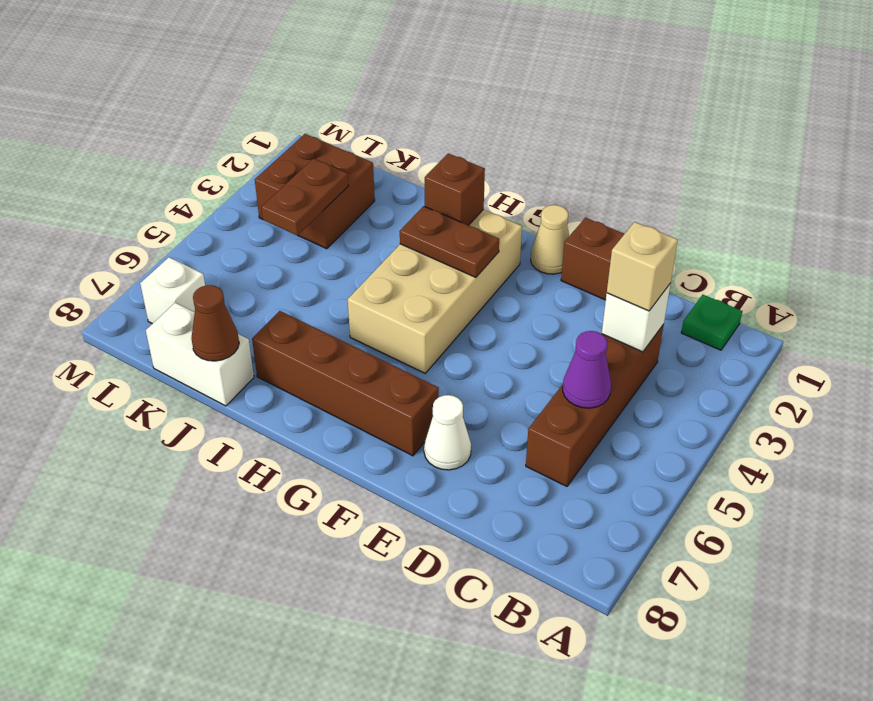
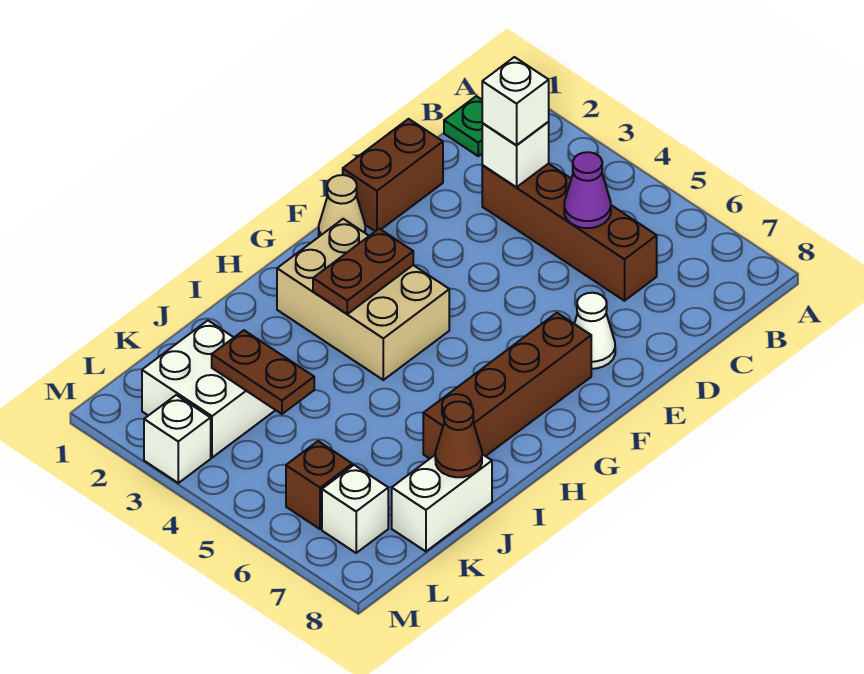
tan 1x1 brick [607,222,678,311] -> white 1x1 brick [482,57,549,145]
tan 2x4 brick [348,210,522,373] -> tan 2x3 brick [277,219,449,380]
brown 1x1 brick [425,153,485,225] -> brown 1x1 brick moved to [286,441,352,529]
brown 2x2 brick [255,134,375,249] -> white 2x2 brick [142,321,275,458]
none -> white 1x1 brick [144,395,211,483]

